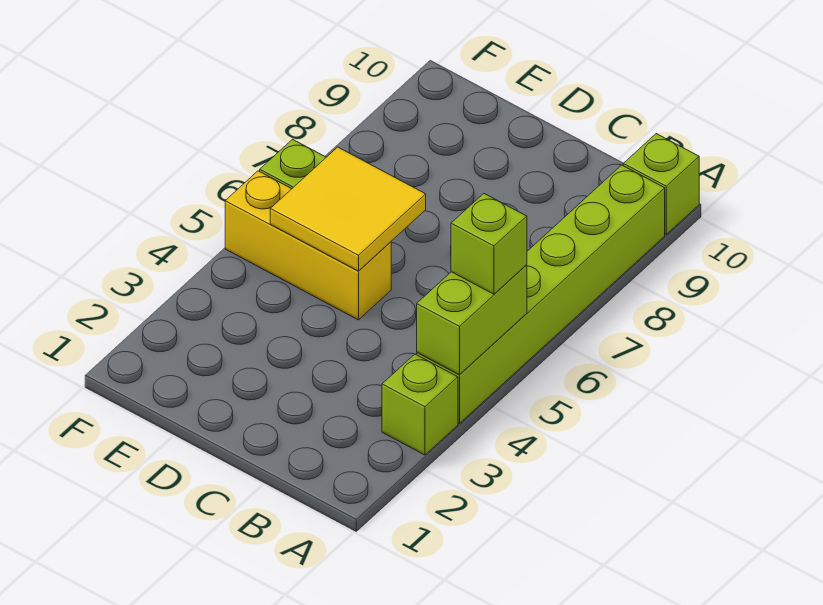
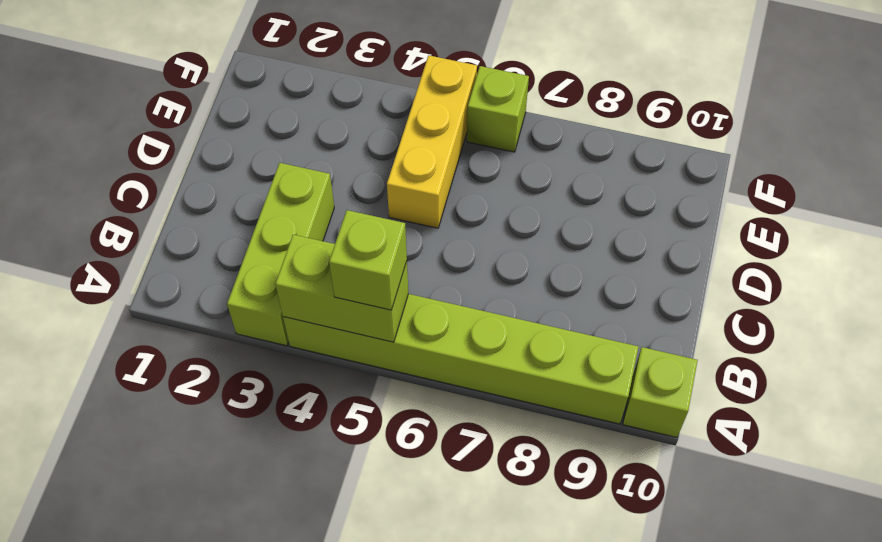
lime 1x1 brick [382,354,458,455] -> lime 1x3 brick [227,163,334,346]
yellow 2x2 tile [270,147,426,271] -> none

